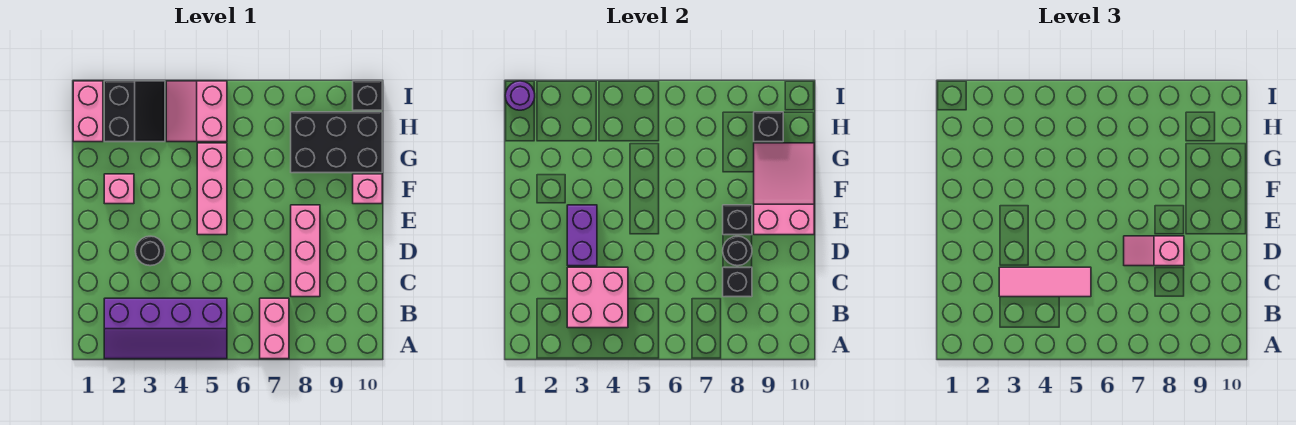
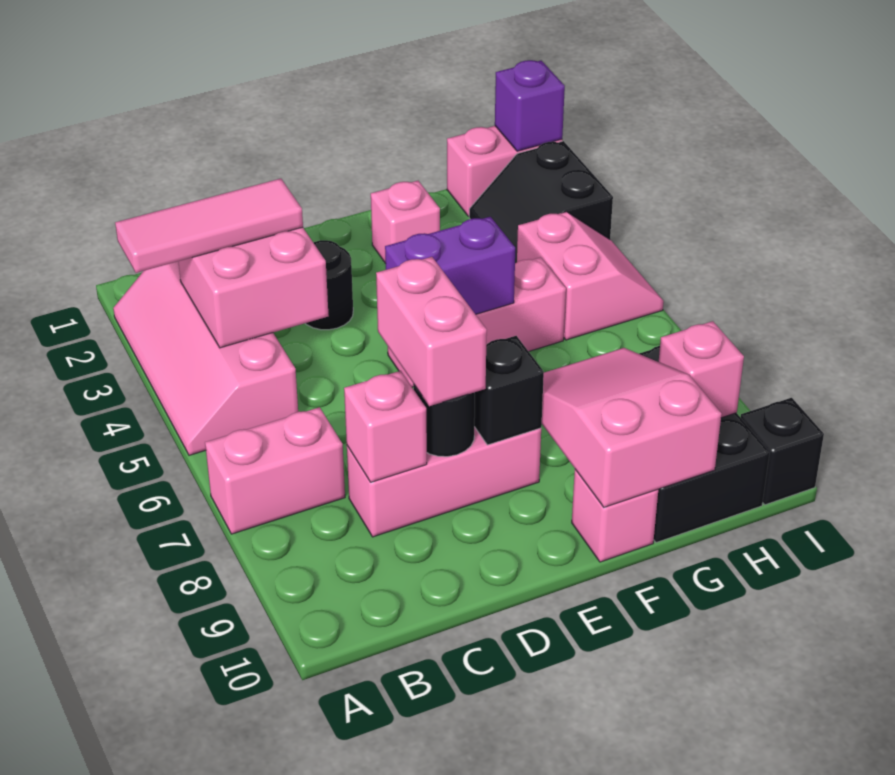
purple 2x4 slope [104,298,227,359] -> pink 2x4 slope [113,262,298,455]
pink 1x3 tile [999,267,1091,297] -> pink 1x3 tile turned to [115,179,303,273]
black 1x1 brick [723,267,752,297] -> pink 1x1 brick [344,371,427,482]
purple 1x2 brick [567,205,597,266] -> purple 1x2 brick moved to [385,217,515,314]
pink 1x2 slope [1124,236,1184,266] -> pink 1x2 brick [376,257,487,406]
pink 2x3 slope [754,143,814,235] -> pink 2x3 slope turned to [542,348,722,507]
black 2x2 slope [104,81,165,142] -> black 2x2 slope turned to [469,141,613,263]
pink 2x2 slope [166,81,227,142] -> pink 2x2 slope turned to [517,212,664,340]
black 1x1 brick [754,112,783,142] -> pink 1x1 brick [659,321,744,418]
purple 1x1 round brick [505,81,535,110] -> purple 1x1 brick [495,60,565,151]

